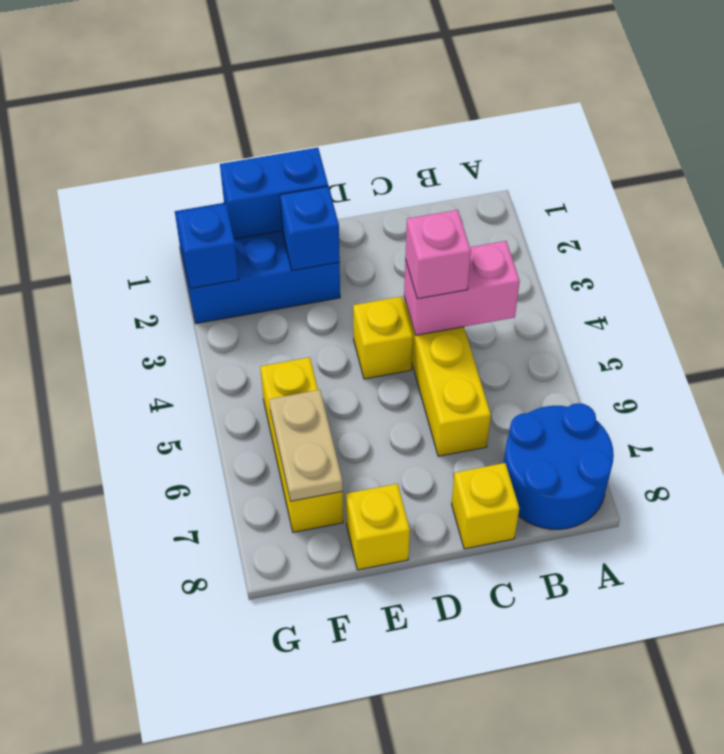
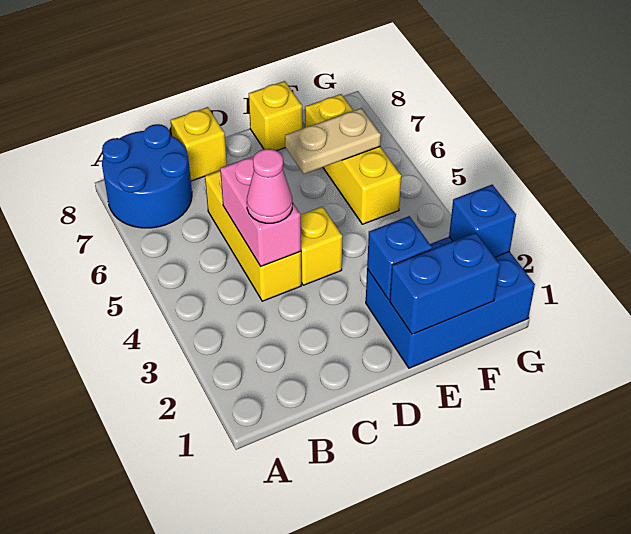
pink 1x2 brick [404,241,520,336] -> pink 1x2 brick turned to [220,156,301,266]
pink 1x1 brick [405,210,471,299] -> pink 1x1 cone [247,149,293,223]
tan 1x2 plate [269,390,343,501] -> tan 1x2 plate turned to [285,108,381,174]

